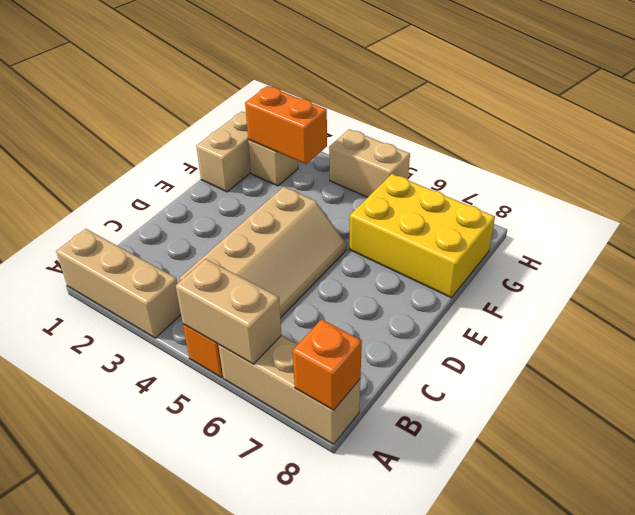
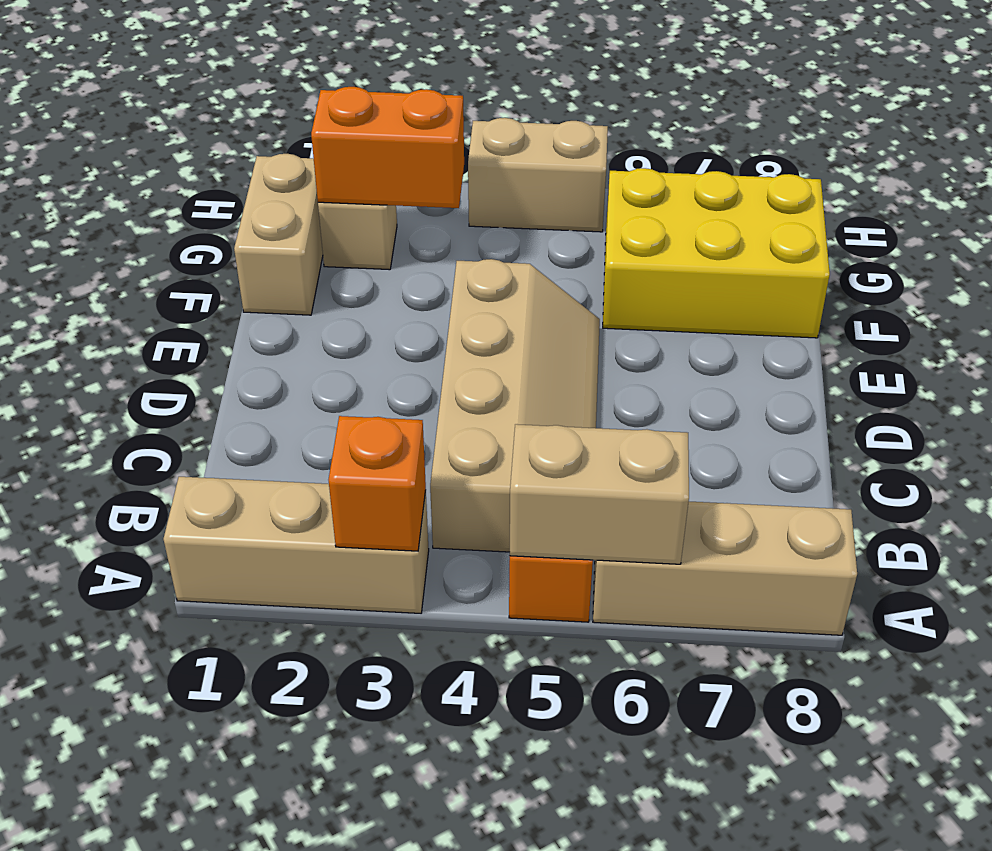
orange 1x1 brick [293,319,362,410] -> orange 1x1 brick moved to [329,416,426,551]

